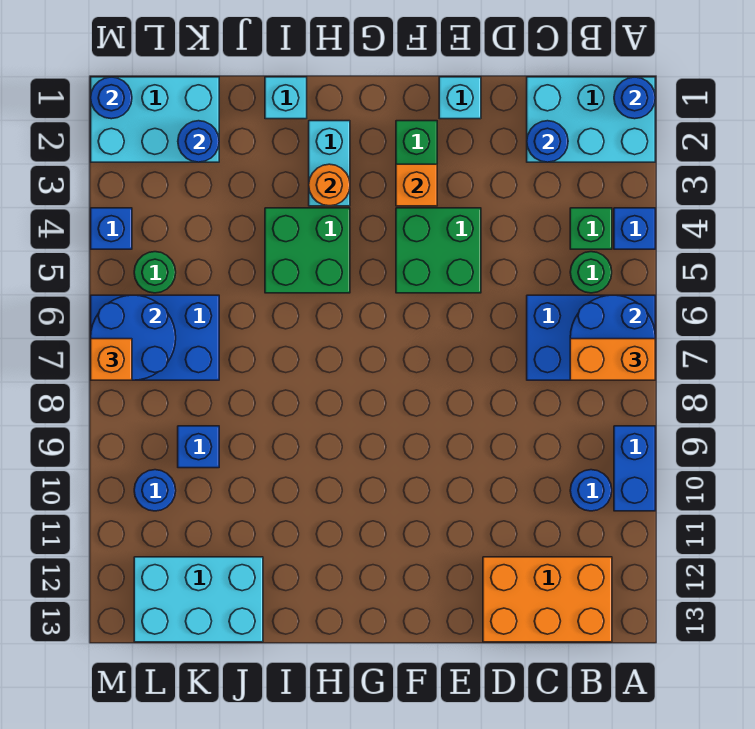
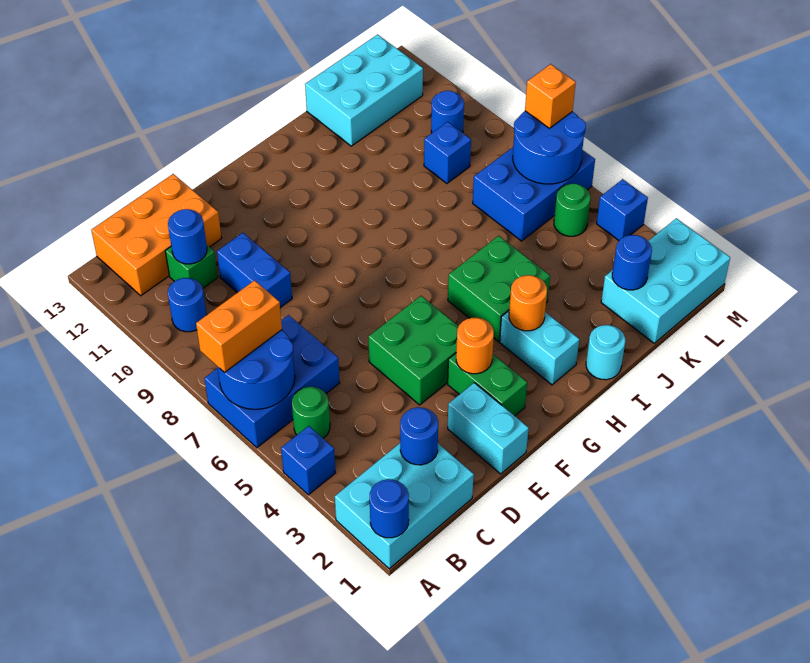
blue 1x2 brick [614,426,655,511] -> blue 1x2 brick moved to [217,233,292,308]
green 1x1 brick [570,208,612,249] -> green 1x1 brick moved to [165,245,218,288]
cyan 1x1 brick [439,77,481,119] -> cyan 1x2 brick [448,383,529,474]
orange 1x1 brick [396,164,437,206] -> orange 1x1 round brick [456,318,494,374]
cyan 1x1 brick [265,77,307,119] -> cyan 1x1 round brick [586,325,625,380]
blue 1x1 round brick [91,77,132,119] -> blue 1x1 round brick moved to [168,209,207,264]

